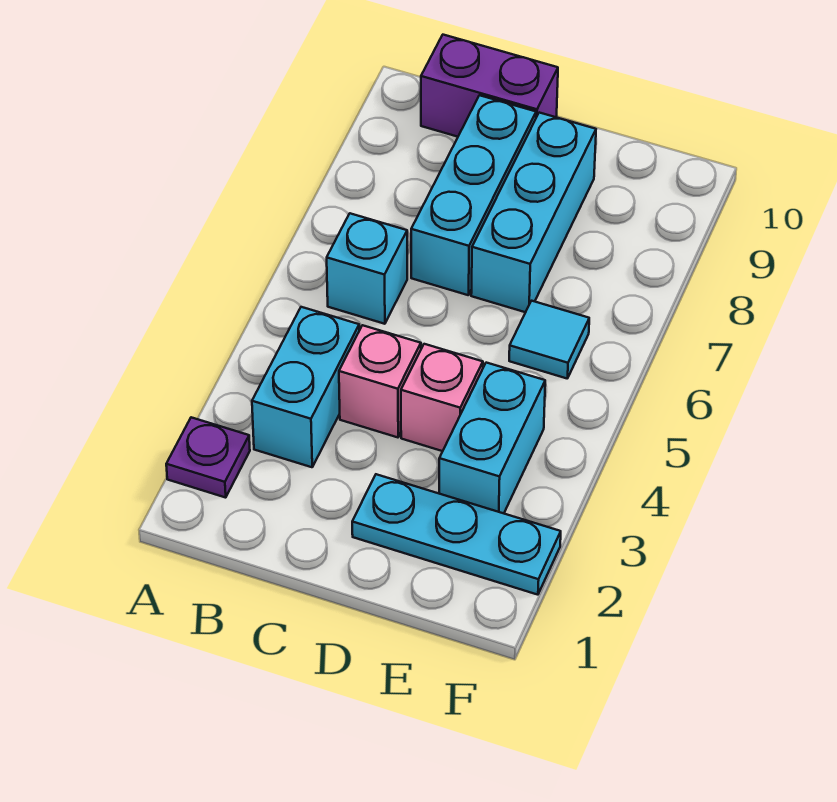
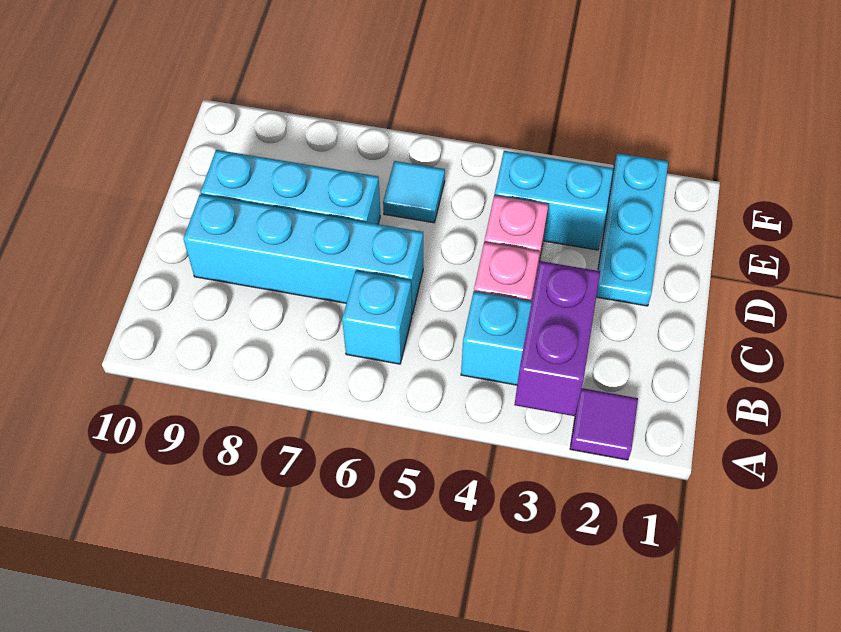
purple 1x1 plate [166,417,250,498] -> purple 1x1 tile [570,388,638,460]
purple 1x2 brick [421,35,558,137] -> purple 1x2 brick moved to [514,261,600,416]
cyan 1x3 brick [411,95,536,295] -> cyan 1x4 brick [183,194,423,314]

